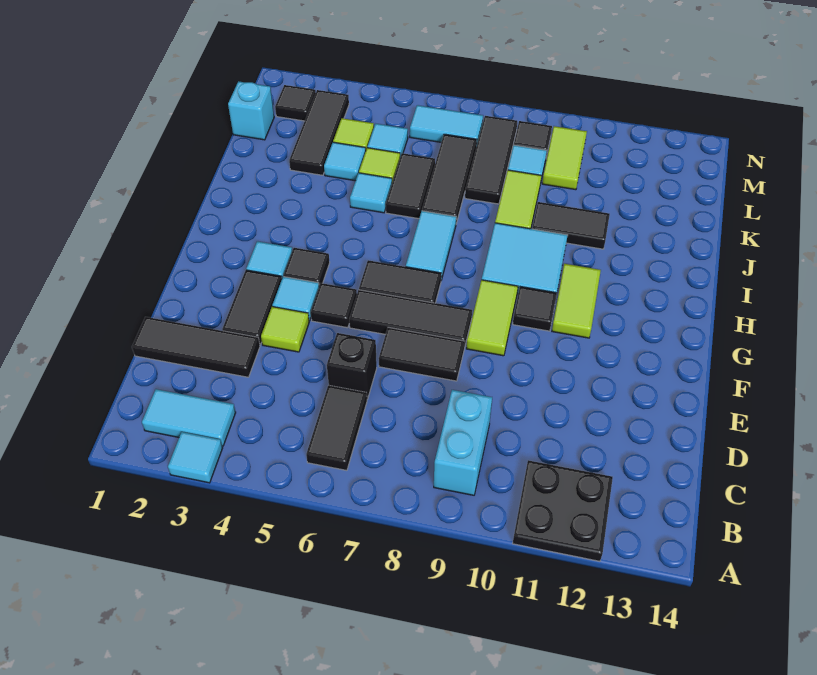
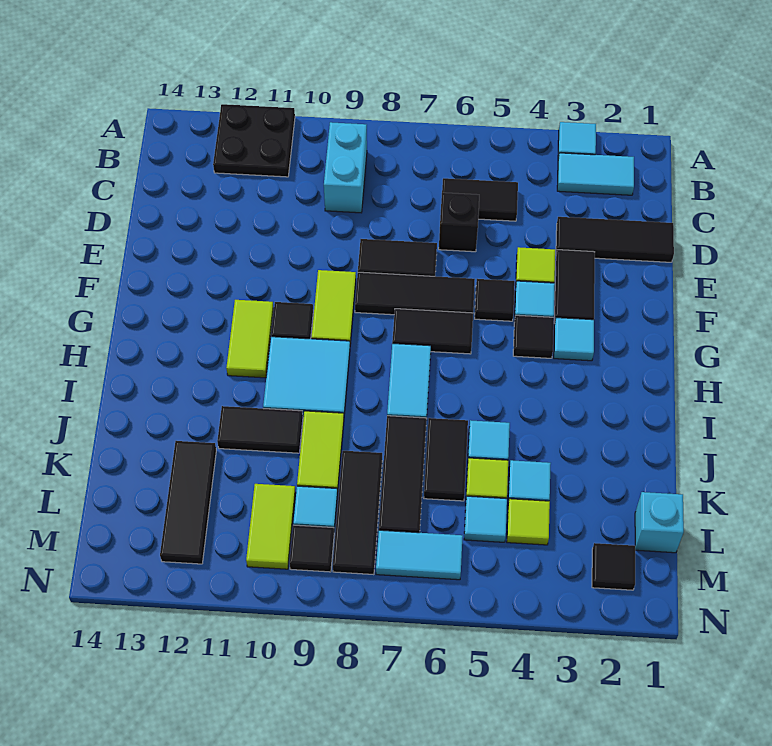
black 1x2 tile [306,385,367,470] -> black 1x2 tile turned to [442,178,518,221]
black 1x3 tile [289,90,349,175] -> black 1x3 tile moved to [160,441,216,564]

